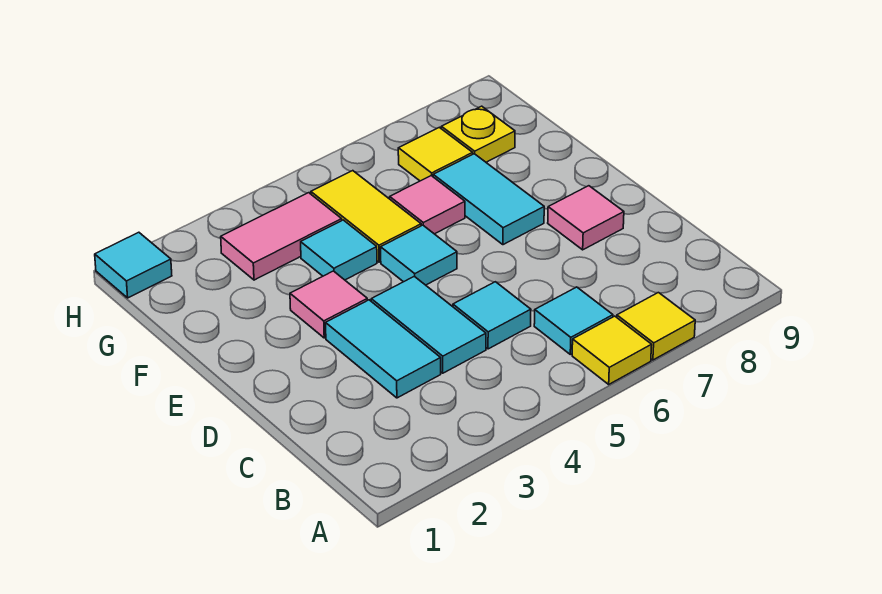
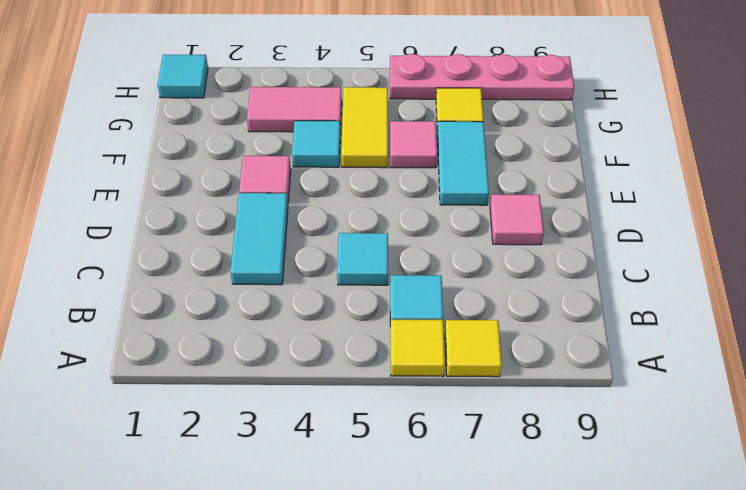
cyan 1x2 tile [371,276,486,373] -> none
cyan 1x1 tile [381,225,457,285] -> none
yellow 1x1 plate [441,106,515,162] -> none
none -> pink 1x4 plate [390,54,574,100]

